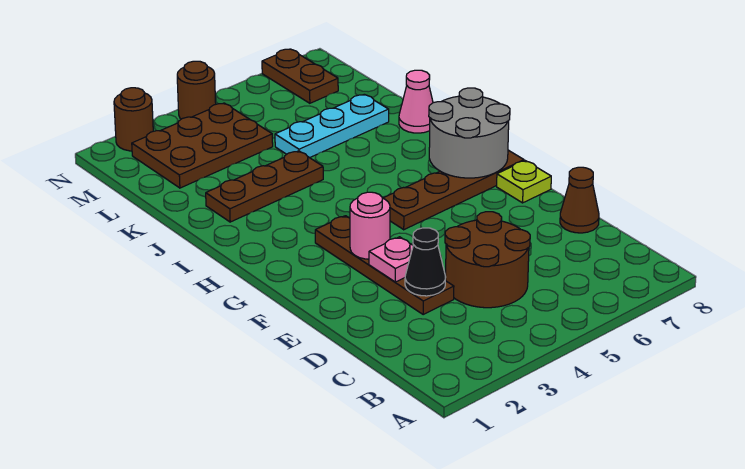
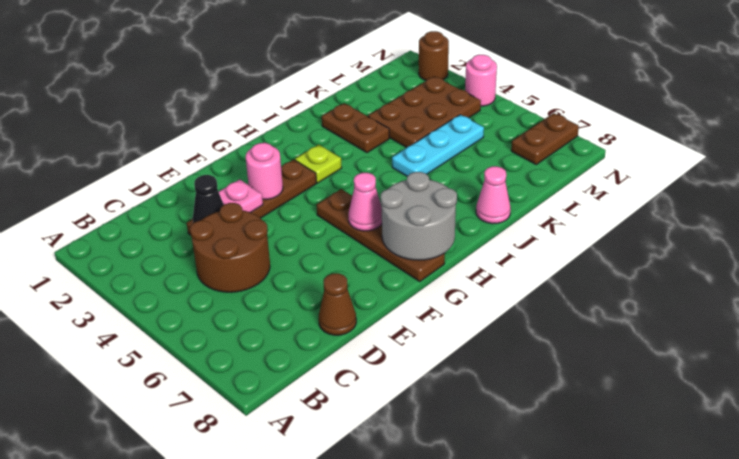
lime 1x1 plate [497,161,551,203] -> lime 1x1 plate moved to [295,145,342,183]
none -> pink 1x1 cone [349,173,382,231]
brown 1x3 plate [206,151,323,222] -> brown 1x2 plate [322,103,389,153]
cyan 1x3 plate [275,94,389,158] -> cyan 1x3 plate turned to [392,115,484,176]
brown 2x3 plate [132,103,273,188] -> brown 2x3 plate turned to [368,76,481,148]
brown 1x1 round brick [177,61,216,119] -> pink 1x1 round brick [465,55,497,106]

